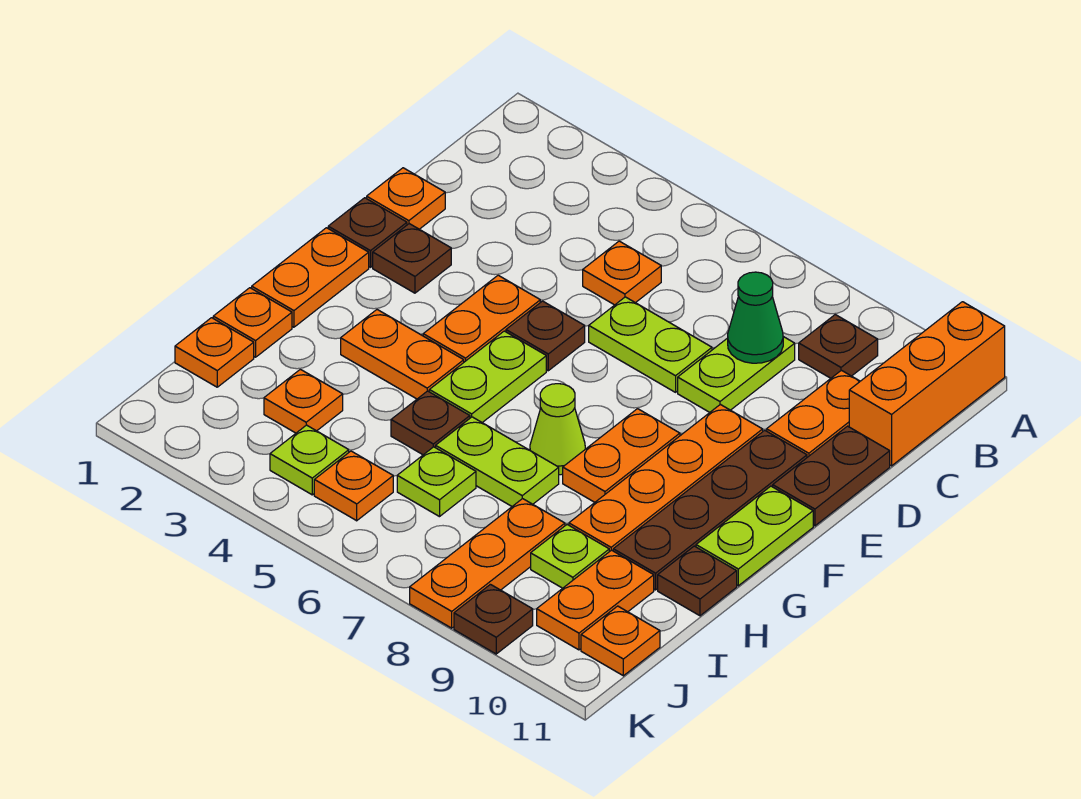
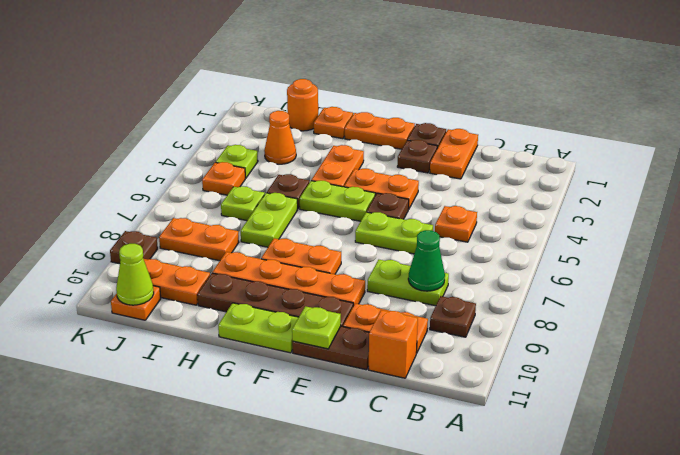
orange 1x3 brick [849,302,1005,466] -> orange 1x1 brick [369,310,418,378]
orange 1x1 plate [367,168,445,229] -> orange 1x2 plate [430,129,478,179]
lime 1x2 plate [589,297,712,392] -> lime 1x2 plate turned to [355,212,433,254]
lime 1x1 cone [530,384,585,475] -> lime 1x1 cone moved to [116,244,154,305]
brown 1x1 plate [658,546,737,616] -> none
orange 1x1 plate [175,318,254,387] -> orange 1x1 round brick [287,79,318,131]
orange 1x1 plate [264,369,343,433] -> orange 1x1 cone [264,111,296,164]
orange 1x3 plate [410,499,565,628] -> orange 1x2 plate [159,218,239,261]
lime 1x1 plate [531,525,609,588] -> lime 1x1 plate moved to [292,306,341,349]

